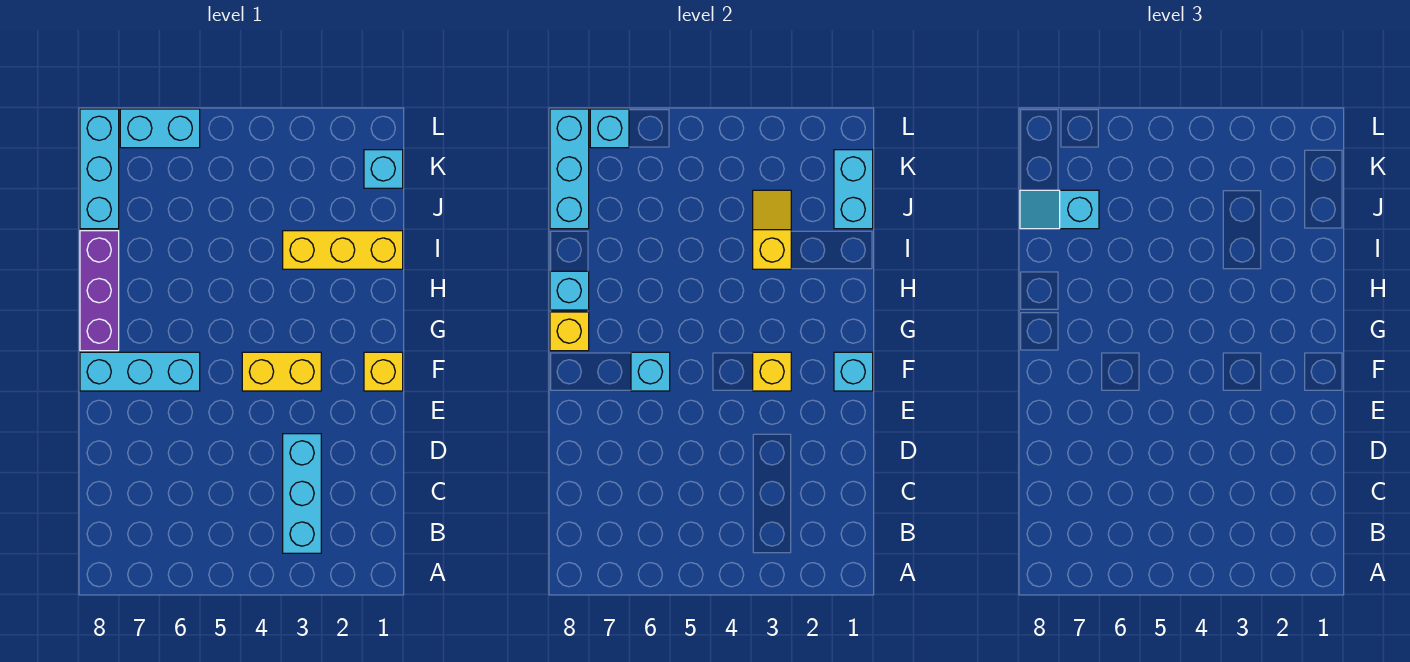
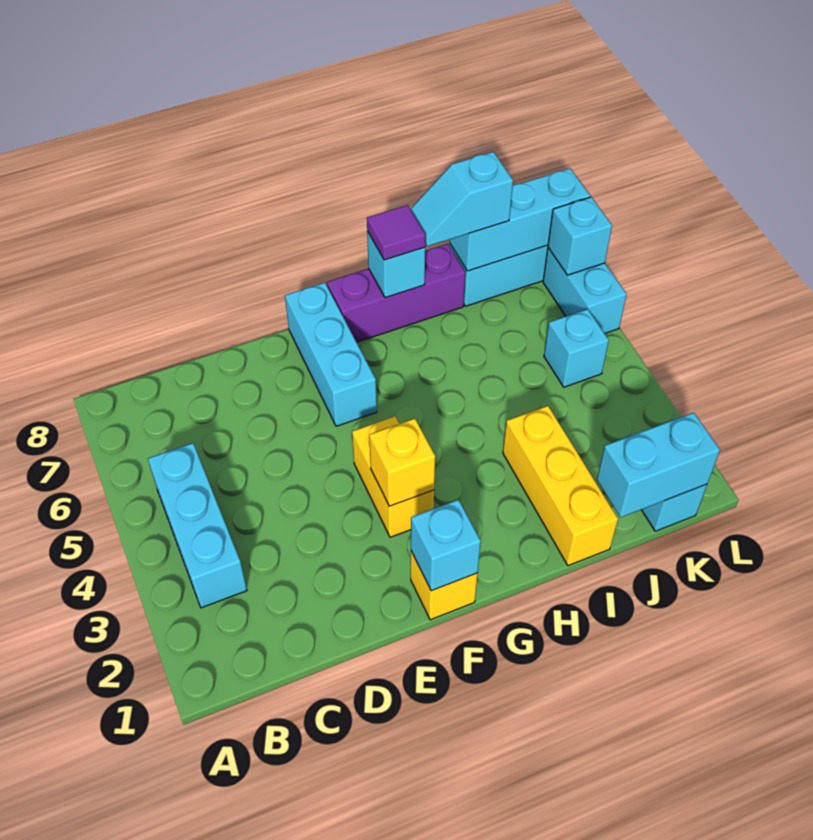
cyan 1x3 brick [283,434,321,553] -> cyan 1x3 brick turned to [148,443,247,608]
cyan 1x1 brick [631,352,670,391] -> cyan 1x1 brick moved to [544,309,609,387]
yellow 1x1 brick [550,312,589,351] -> none
none -> purple 1x1 tile [367,205,425,260]
yellow 1x2 slope [753,190,791,269] -> none
cyan 1x2 slope [1020,190,1099,229] -> cyan 1x2 slope turned to [410,152,513,246]

